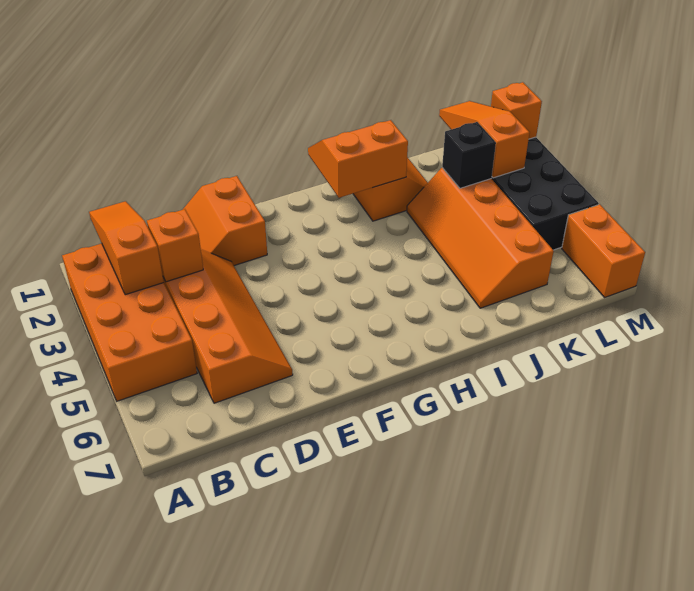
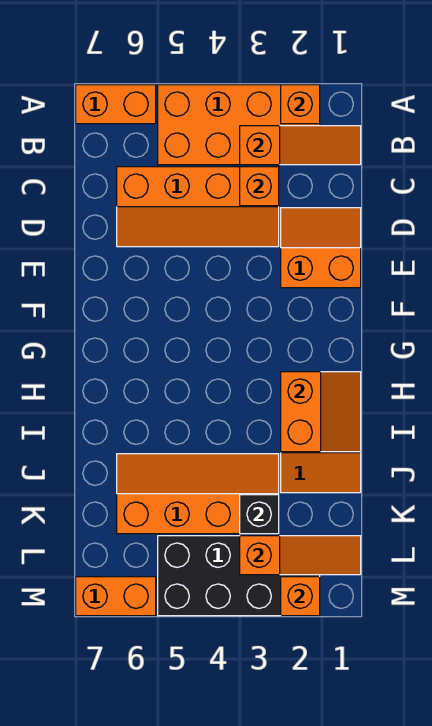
none -> orange 1x1 brick [281,85,320,124]
none -> orange 1x2 brick [76,85,156,124]

